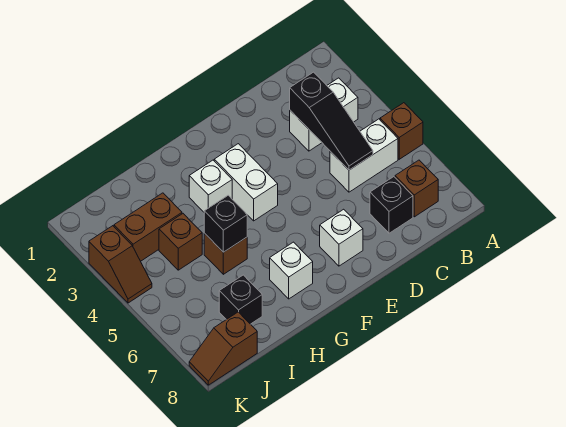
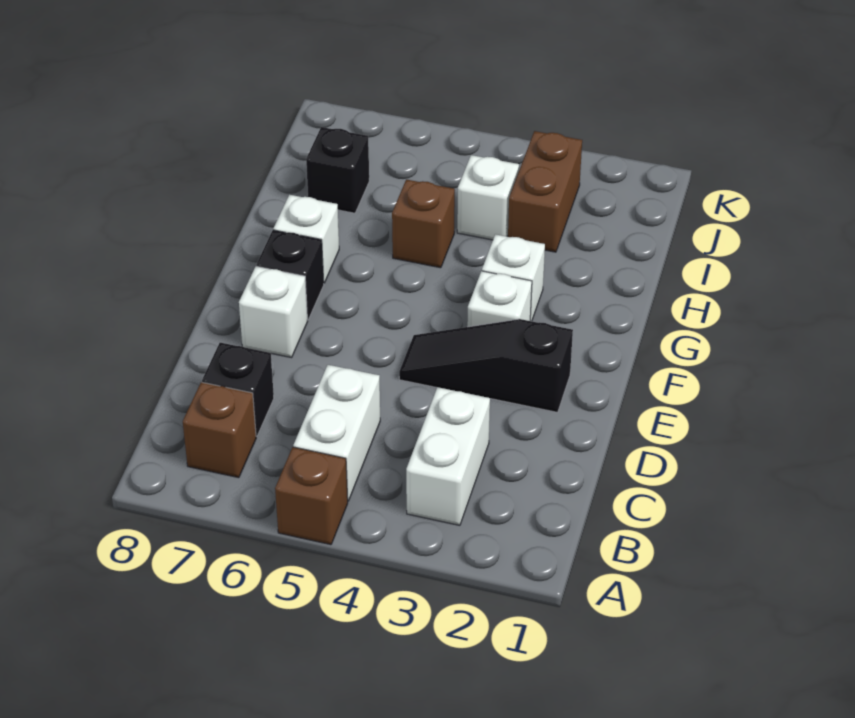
black 1x3 slope [290,72,373,170] -> black 1x3 slope moved to [399,319,573,412]
white 1x2 brick [214,144,278,221] -> white 1x1 brick [467,271,532,327]
black 1x1 brick [204,195,247,252] -> black 1x1 brick moved to [256,230,324,320]
brown 1x1 brick [159,214,202,270] -> white 1x1 brick [457,155,519,240]
brown 1x2 slope [189,312,257,385] -> none
brown 1x2 slope [89,226,152,303] -> none

